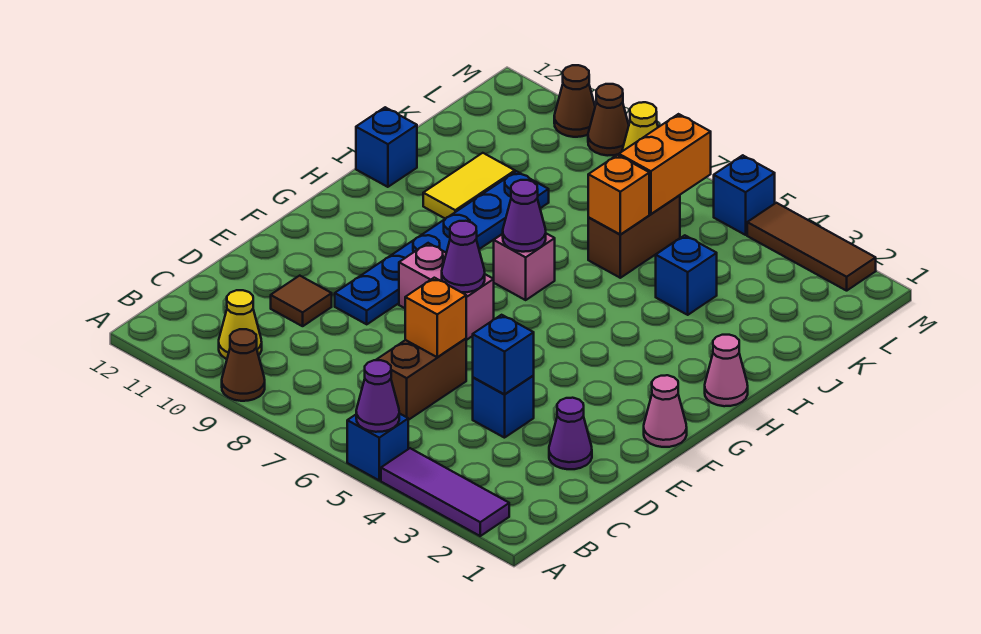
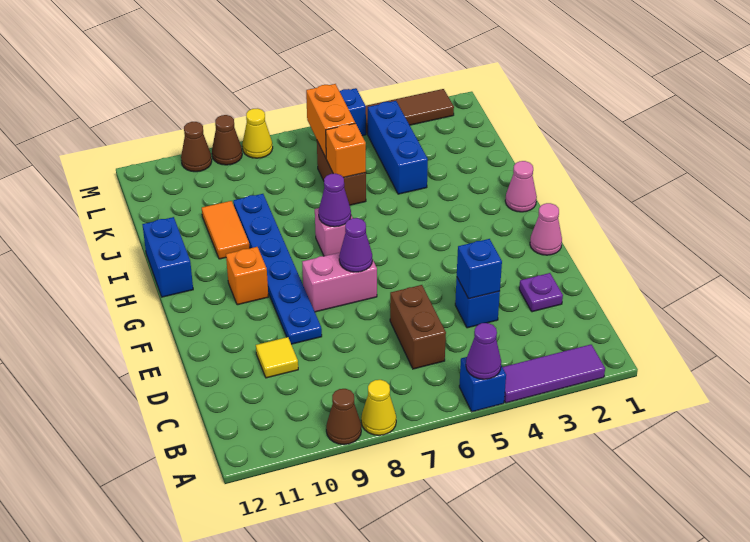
yellow 1x1 cone [219,290,262,359] -> yellow 1x1 cone moved to [361,380,396,435]
purple 1x1 cone [549,398,592,469] -> purple 1x1 plate [519,273,563,312]
orange 1x1 brick [405,278,466,357] -> orange 1x1 brick moved to [226,247,268,305]
brown 1x1 tile [271,276,332,326] -> yellow 1x1 tile [256,337,298,378]
yellow 1x2 tile [423,153,515,219] -> orange 1x2 tile [202,201,249,259]
blue 1x1 brick [356,107,417,187] -> blue 1x2 brick [142,217,193,297]
blue 1x1 brick [656,235,717,315] -> blue 1x3 brick [367,101,428,194]

